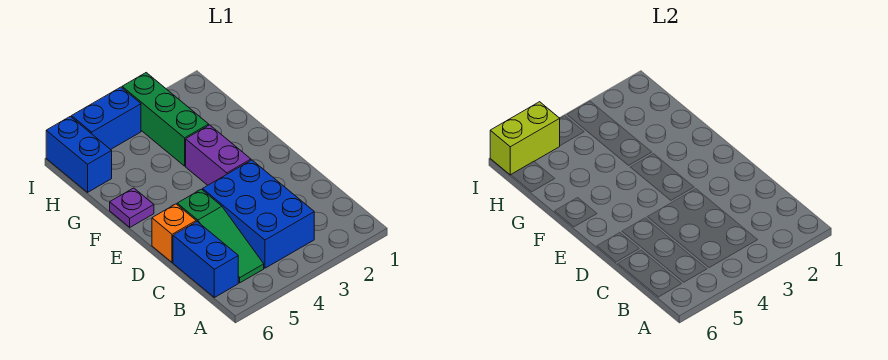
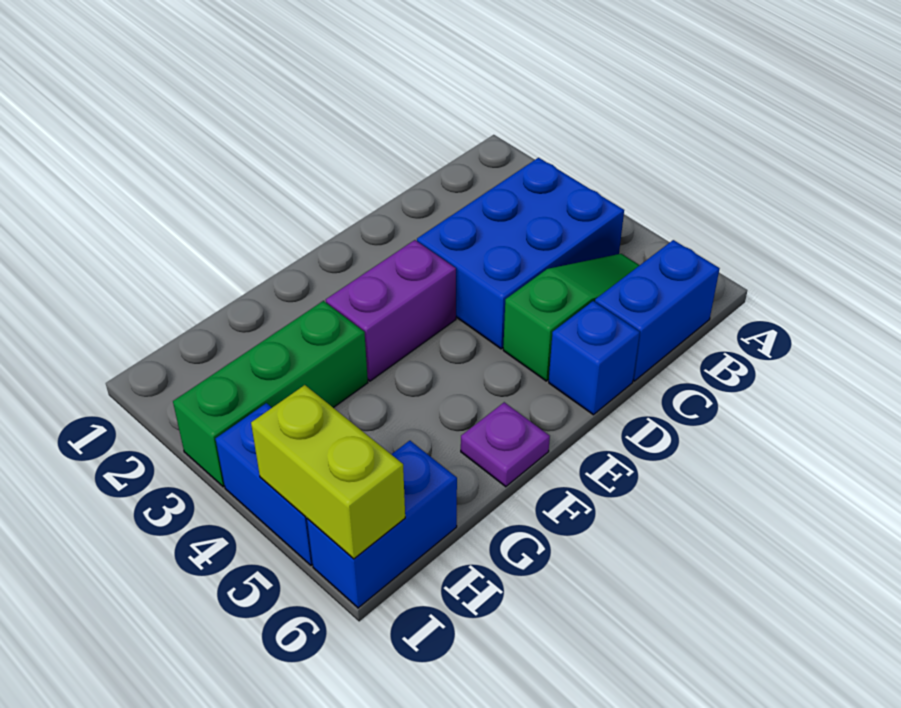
orange 1x1 brick [152,204,196,262] -> blue 1x1 brick [549,301,640,415]

